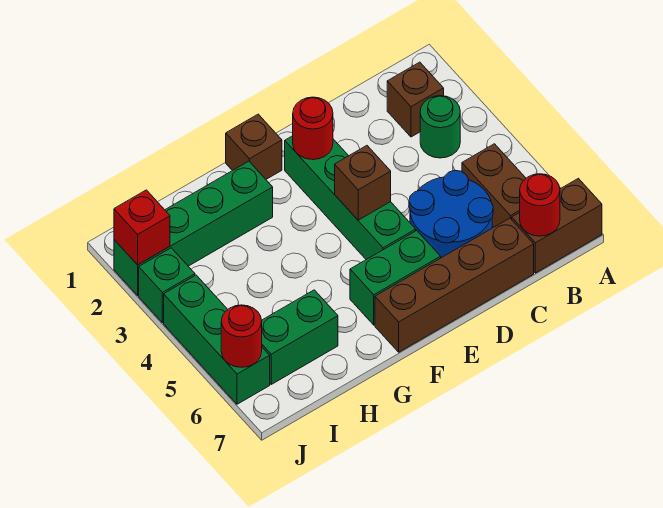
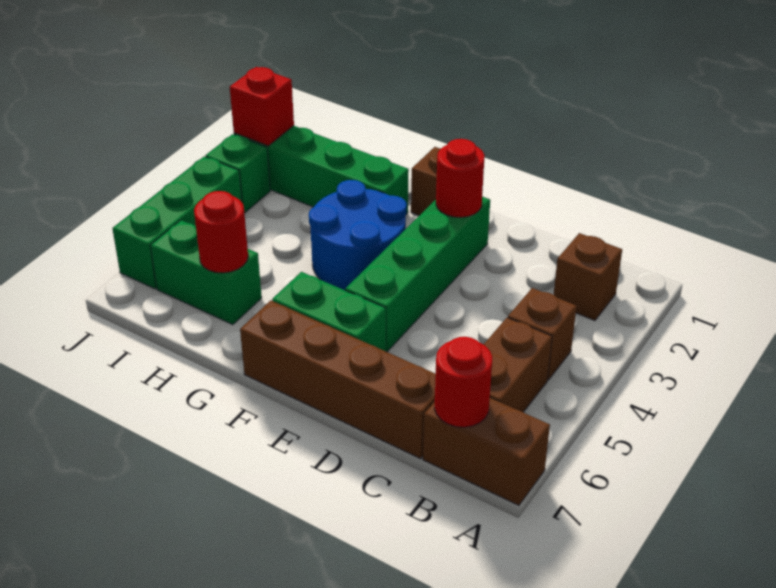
green 1x1 round brick [420,96,460,158] -> none
blue 2x2 round brick [409,170,493,258] -> blue 2x2 round brick moved to [309,180,407,290]
brown 1x1 brick [335,146,391,220] -> brown 1x1 brick moved to [508,288,577,380]
red 1x1 round brick [221,305,262,367] -> red 1x1 round brick moved to [194,191,248,273]

